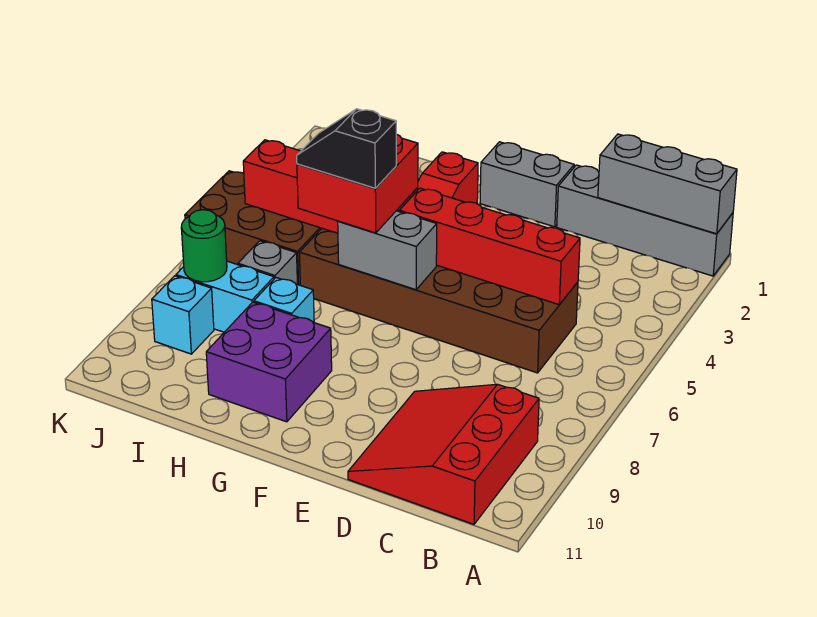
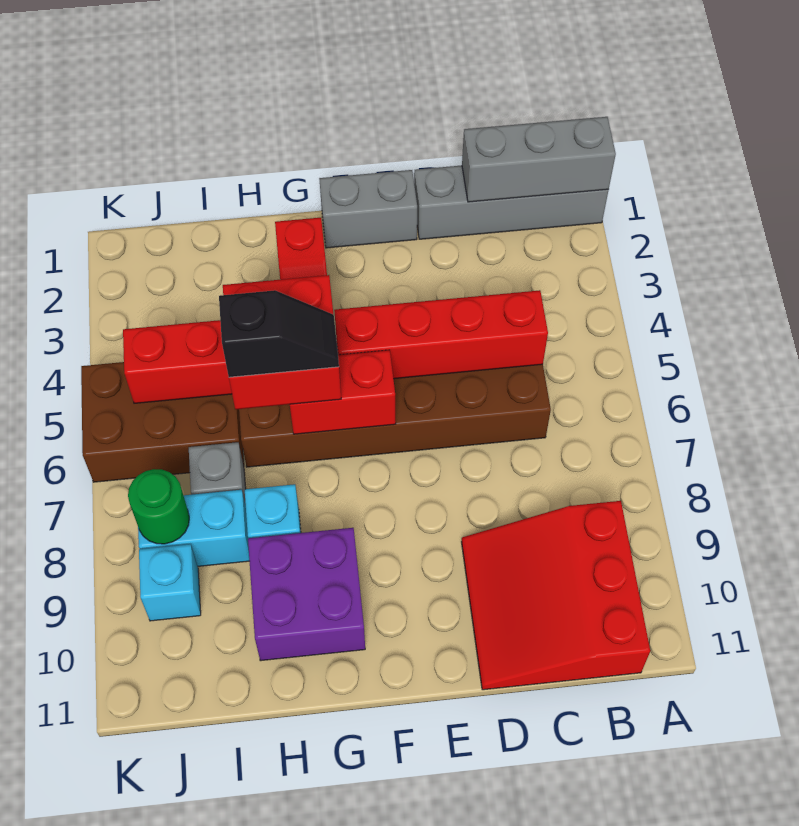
grey 1x2 brick [338,211,437,290] -> red 1x2 brick [290,350,396,434]
black 1x2 slope [297,109,396,188] -> black 1x2 slope turned to [219,290,339,377]

